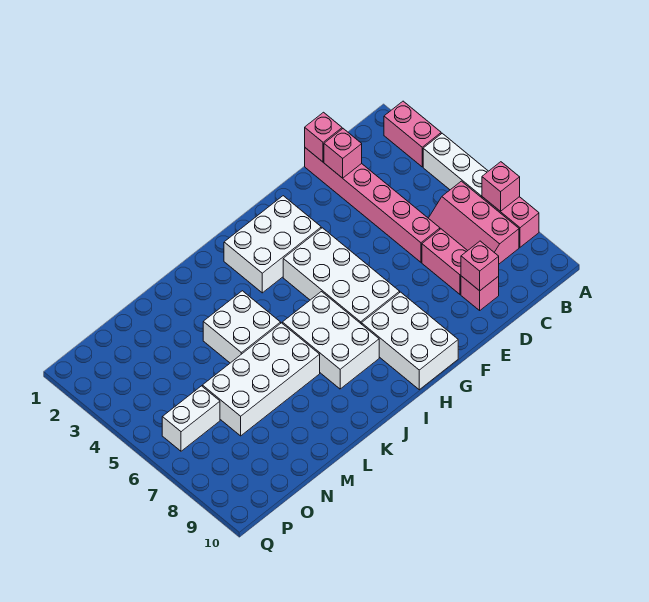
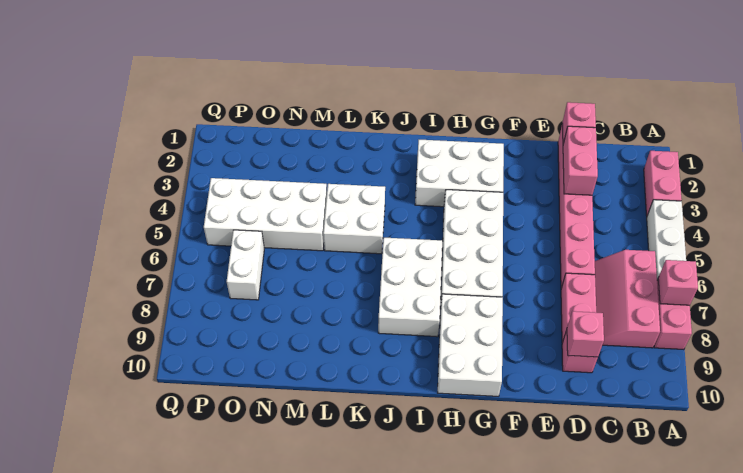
pink 1x1 brick [324,129,362,178] -> pink 1x2 brick [563,126,598,195]
white 2x4 brick [202,323,320,436] -> white 2x4 brick moved to [204,178,327,251]
white 1x2 brick [162,386,220,451] -> white 1x2 brick turned to [227,230,264,300]

